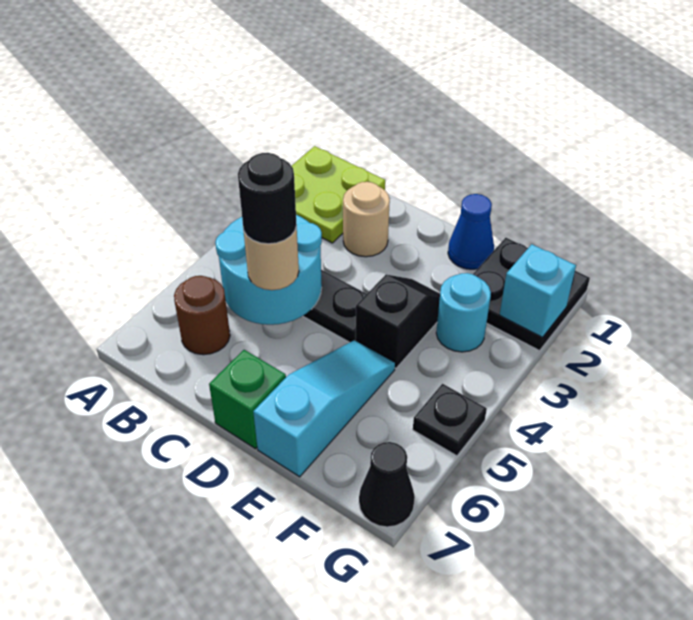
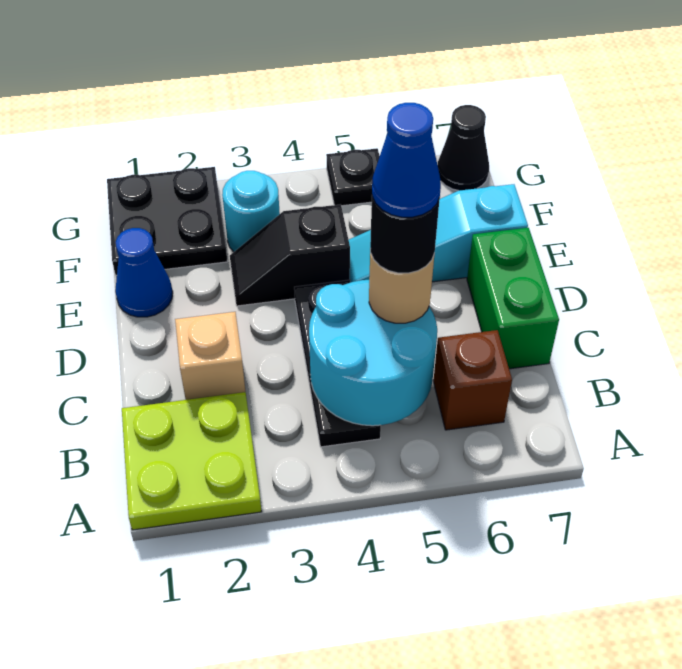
brown 1x1 round brick [174,276,230,355] -> brown 1x1 brick [433,330,512,430]
tan 1x1 round brick [343,182,390,257] -> tan 1x1 brick [175,312,245,400]
none -> blue 1x1 cone [372,103,441,217]
green 1x1 brick [209,350,286,449] -> green 1x2 brick [467,228,559,369]
cyan 1x1 brick [500,244,576,338] -> none

